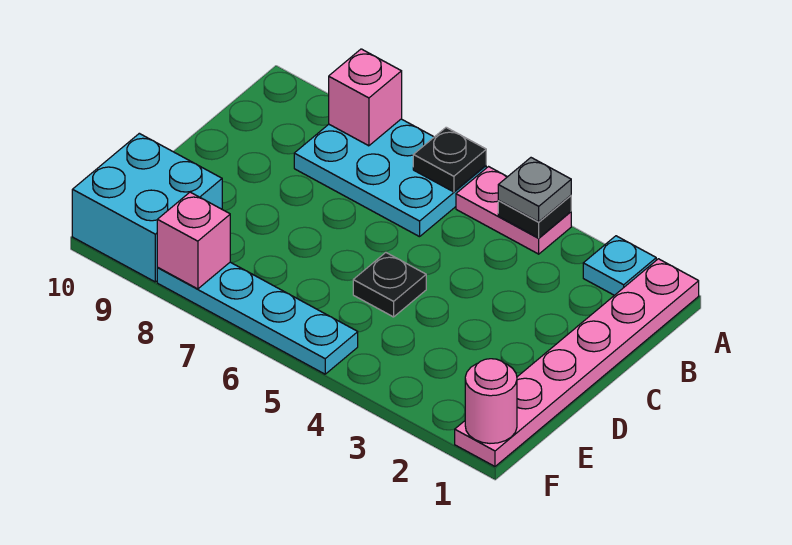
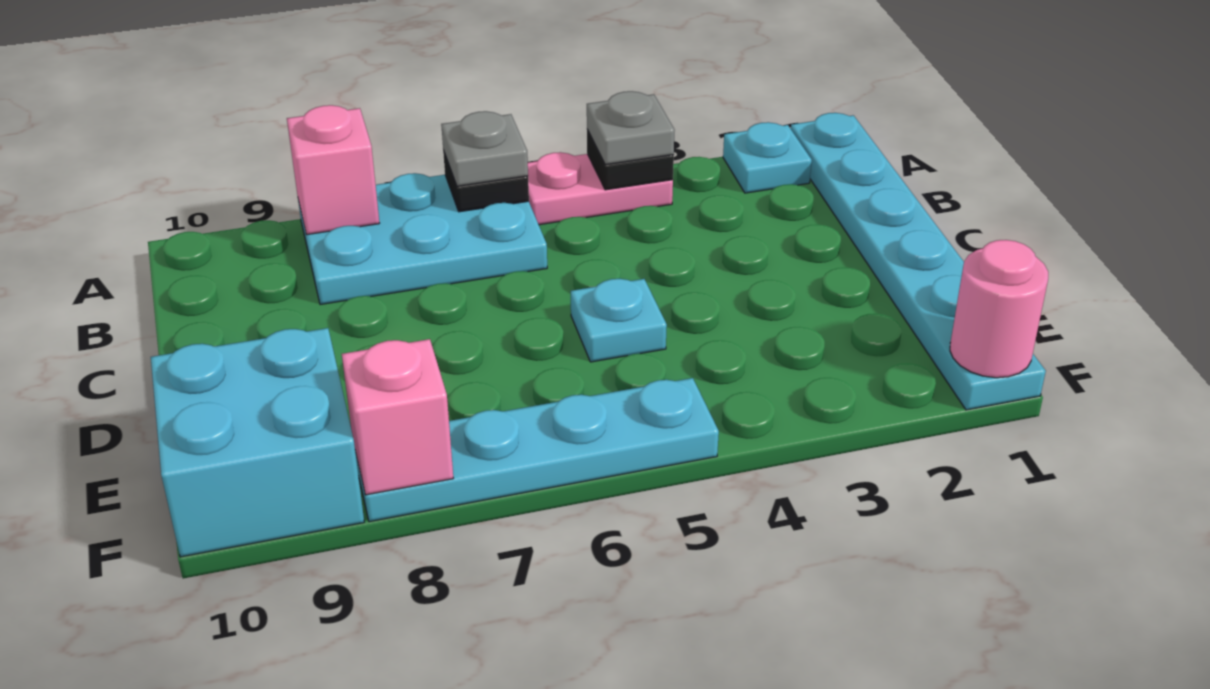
pink 1x6 plate [455,259,699,466] -> cyan 1x6 plate [791,113,1046,410]
none -> grey 1x1 plate [441,111,528,186]
black 1x1 plate [353,253,426,317] -> cyan 1x1 plate [571,279,667,362]

